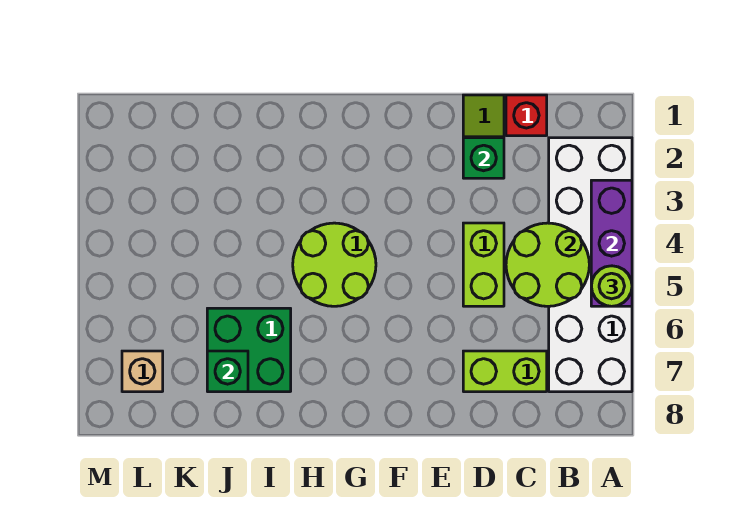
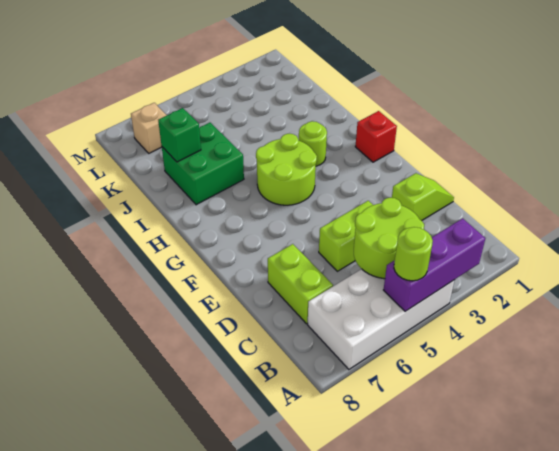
white 2x6 brick [549,138,632,392] -> white 2x4 brick [308,269,454,369]
red 1x1 brick [506,95,547,136] -> red 1x1 brick moved to [355,111,397,162]
green 1x1 brick [463,138,504,178] -> none
none -> lime 1x1 round brick [299,121,327,166]

